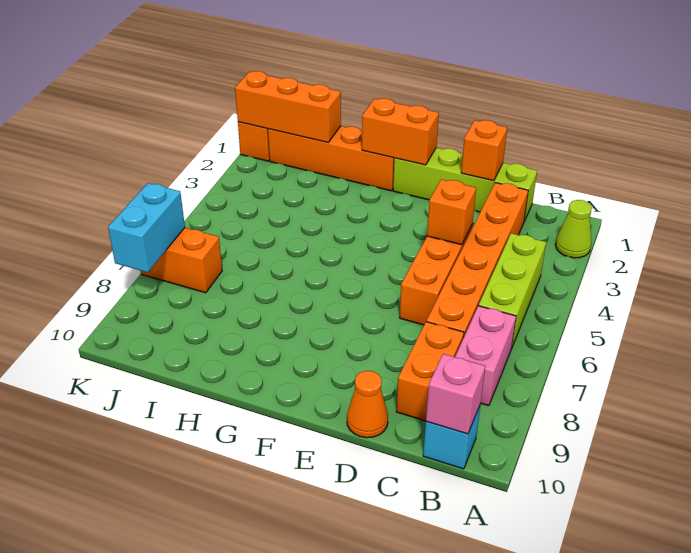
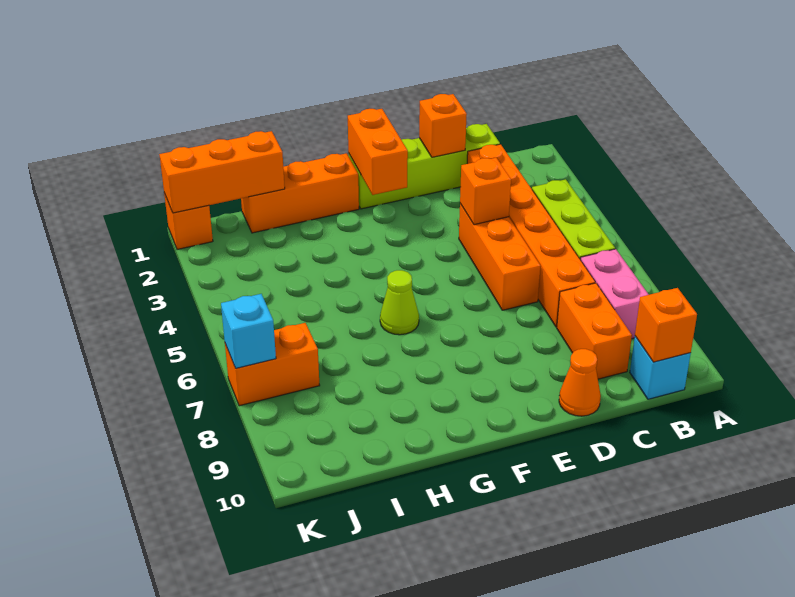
lime 1x1 cone [556,200,591,258] -> lime 1x1 cone moved to [380,270,419,335]
pink 1x1 brick [426,354,485,434] -> orange 1x1 brick [635,288,697,362]
orange 1x2 brick [362,98,439,165] -> orange 1x2 brick turned to [348,109,408,195]
orange 1x4 brick [268,126,394,191] -> orange 1x3 brick [241,153,359,233]
cyan 1x2 brick [108,183,185,272] -> cyan 1x1 brick [221,294,276,368]

